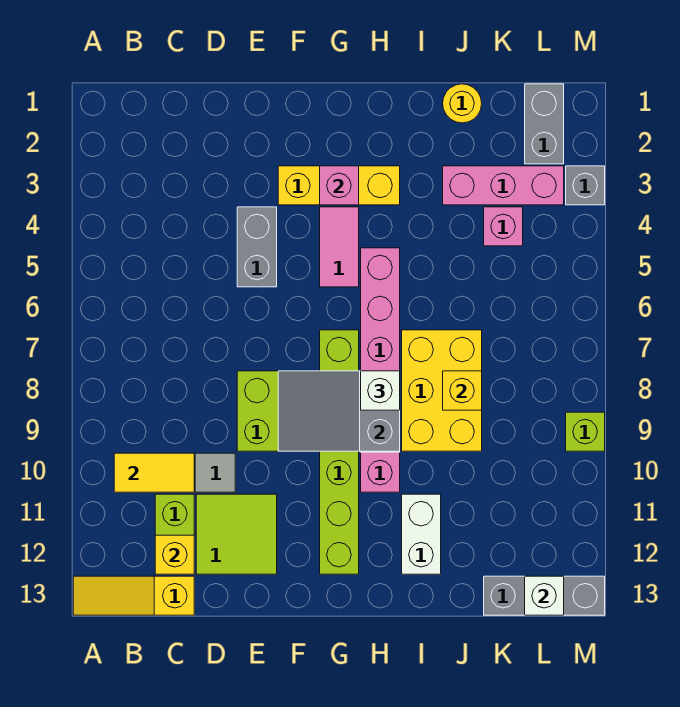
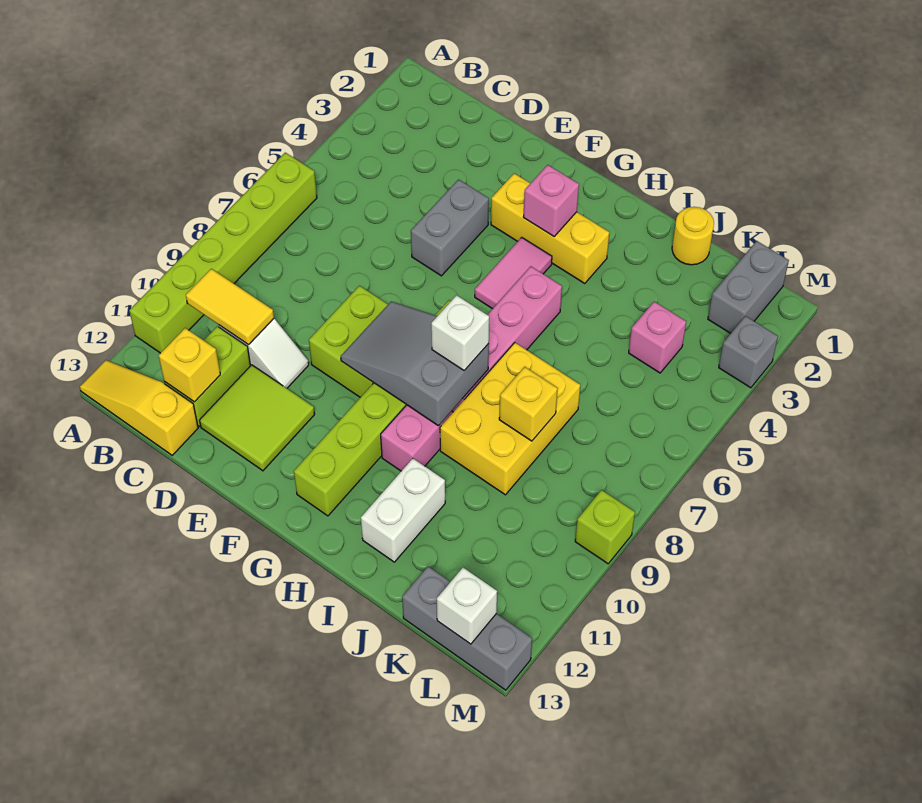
none -> lime 1x6 brick [129,153,317,353]
pink 1x3 brick [443,166,564,205] -> none

